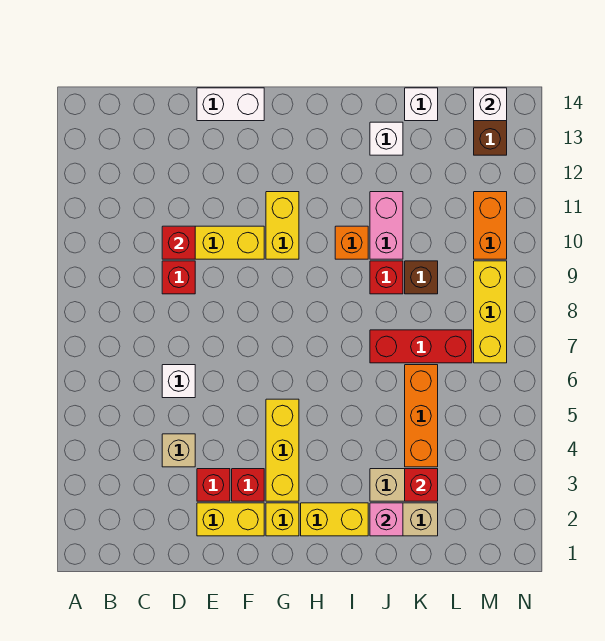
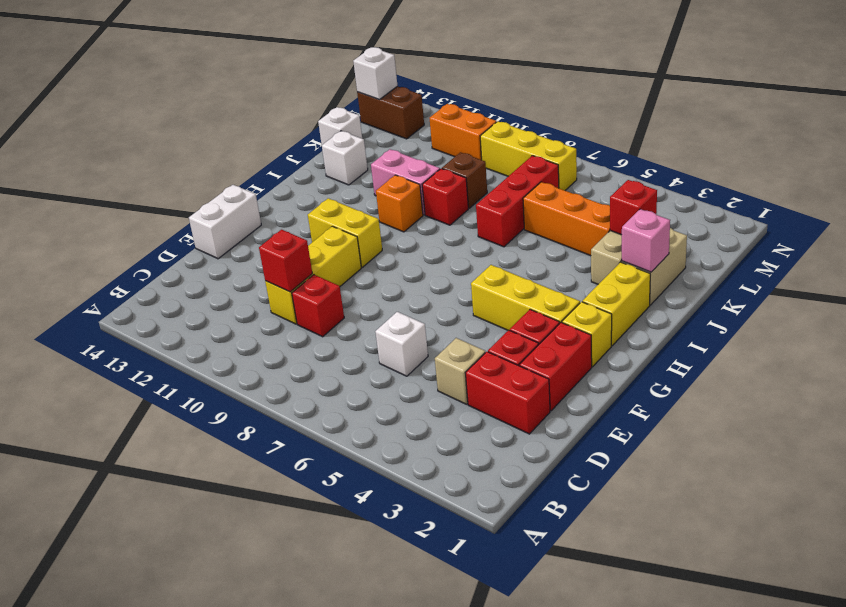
none -> red 1x2 brick [466,352,550,434]
yellow 1x2 brick [197,503,264,536] -> red 1x2 brick [519,323,592,411]

